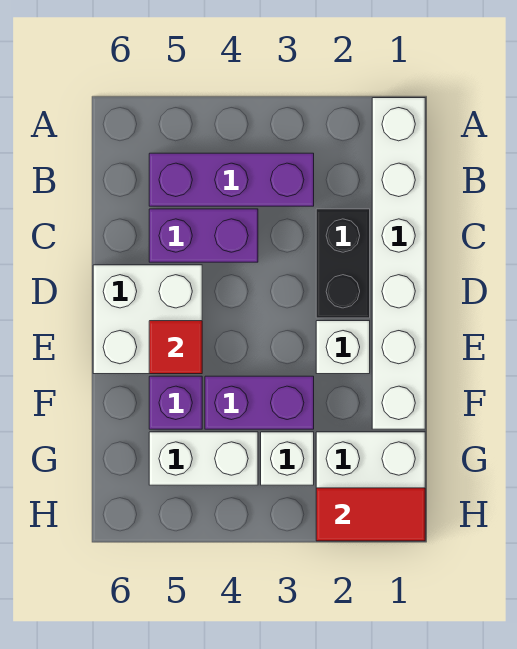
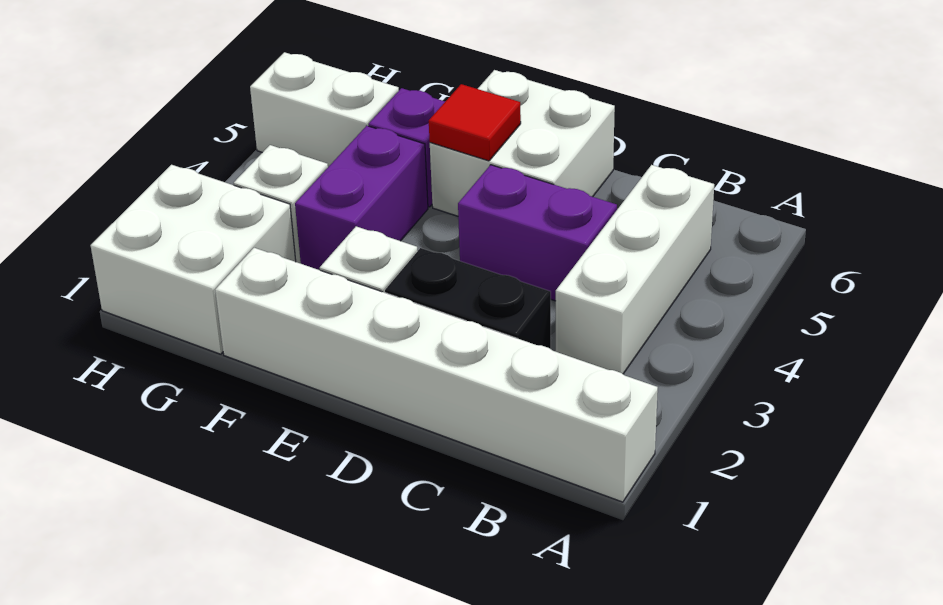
purple 1x3 brick [149,153,314,206] -> white 1x3 brick [556,165,714,374]
purple 1x2 brick [149,209,258,262] -> purple 1x2 brick turned to [458,165,617,301]
white 1x2 brick [149,432,258,485] -> white 1x2 brick turned to [250,52,399,167]
red 1x2 tile [316,488,425,541] -> none

